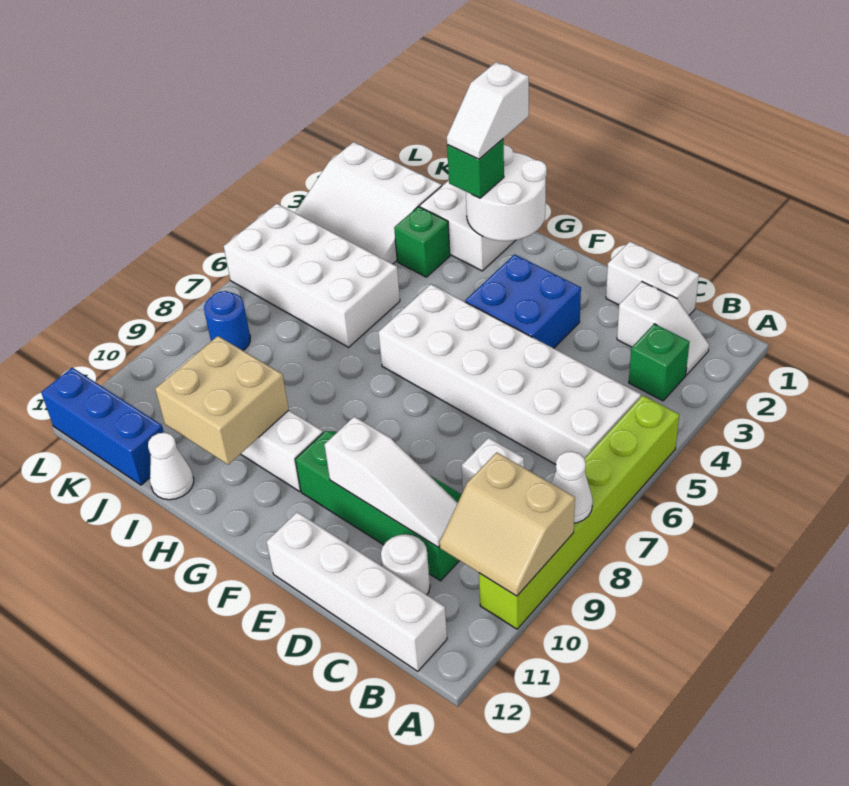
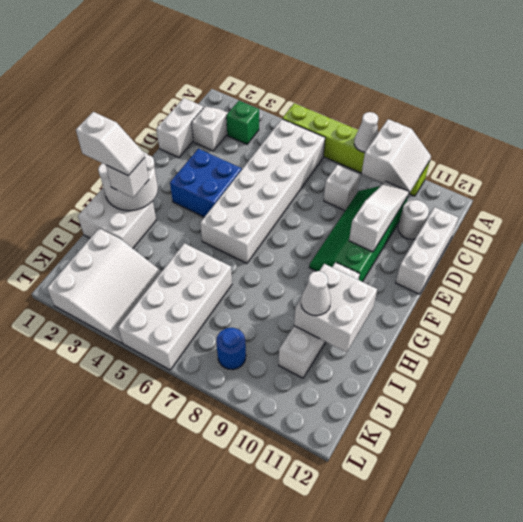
tan 2x2 slope [440,452,575,596] -> white 2x2 slope [362,119,431,193]
white 1x4 brick [267,512,447,671] -> white 1x3 brick [396,207,458,294]
green 1x1 brick [447,139,504,198] -> white 1x1 brick [106,158,149,198]
tan 2x2 brick [155,336,289,465] -> white 2x2 brick [294,264,377,352]
green 1x1 brick [394,207,450,277] -> none
white 1x1 cone [148,433,194,500] -> white 1x1 cone moved to [301,271,331,316]
blue 1x3 brick [41,368,164,485] -> none

